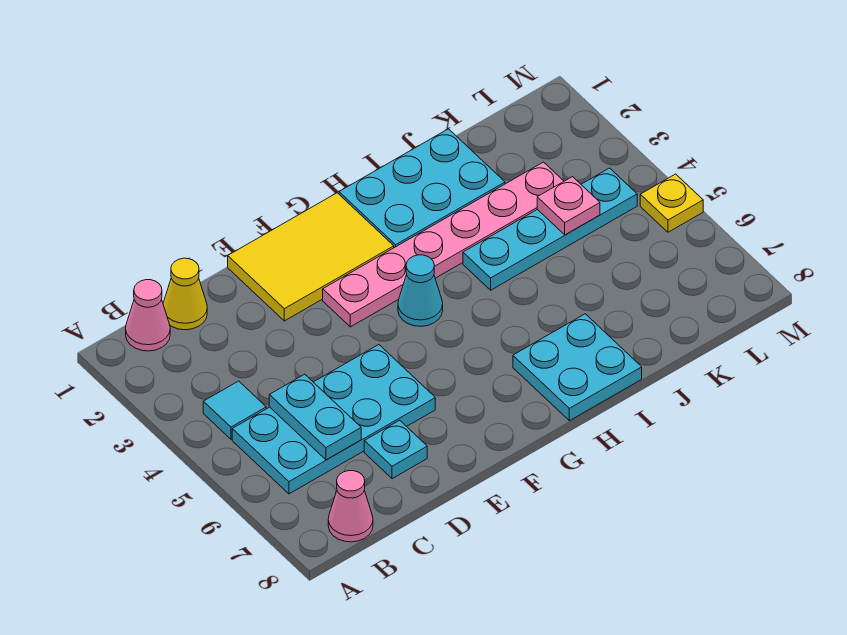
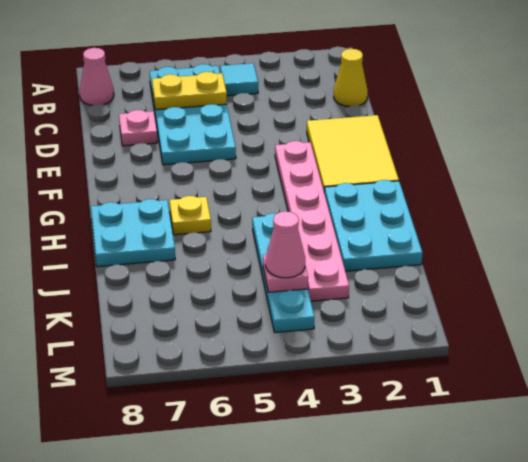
pink 1x1 cone [126,280,170,351] -> pink 1x1 cone moved to [266,211,305,278]
cyan 1x2 plate [269,374,361,460] -> yellow 1x2 plate [152,72,227,110]
cyan 1x1 plate [364,420,427,479] -> pink 1x1 plate [119,110,158,146]
cyan 1x1 cone [398,255,443,326] -> none
yellow 1x1 plate [640,174,703,232] -> yellow 1x1 plate moved to [169,196,211,235]

